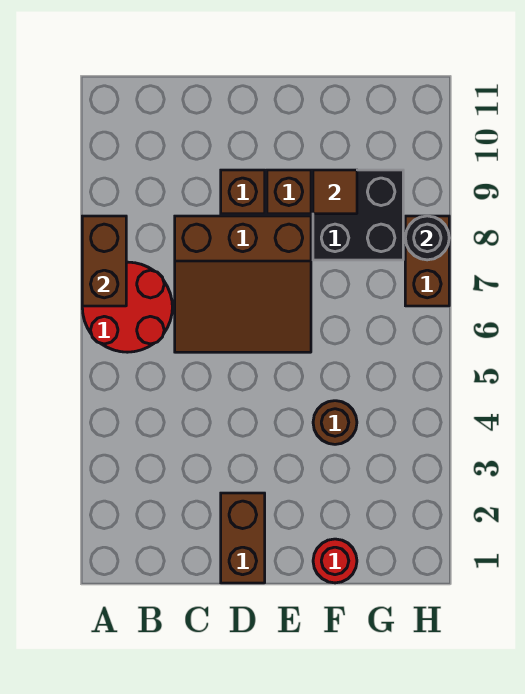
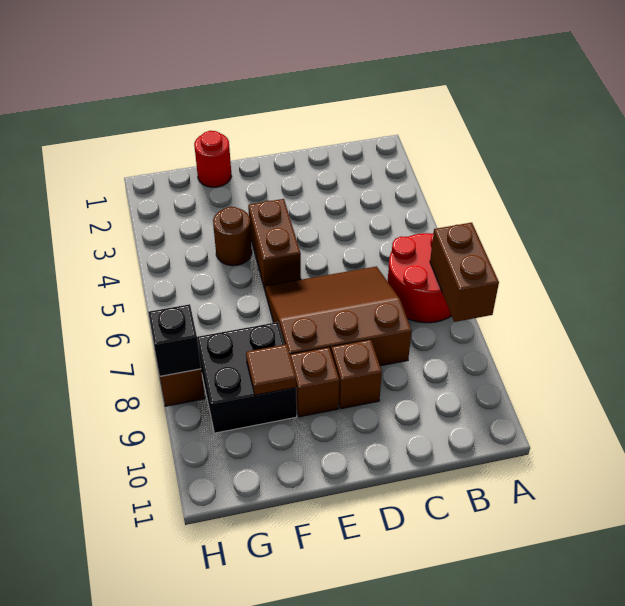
brown 1x2 brick [221,493,265,583] -> brown 1x2 brick moved to [248,199,301,289]
black 1x1 round brick [405,216,449,260] -> black 1x1 brick [148,304,201,376]

